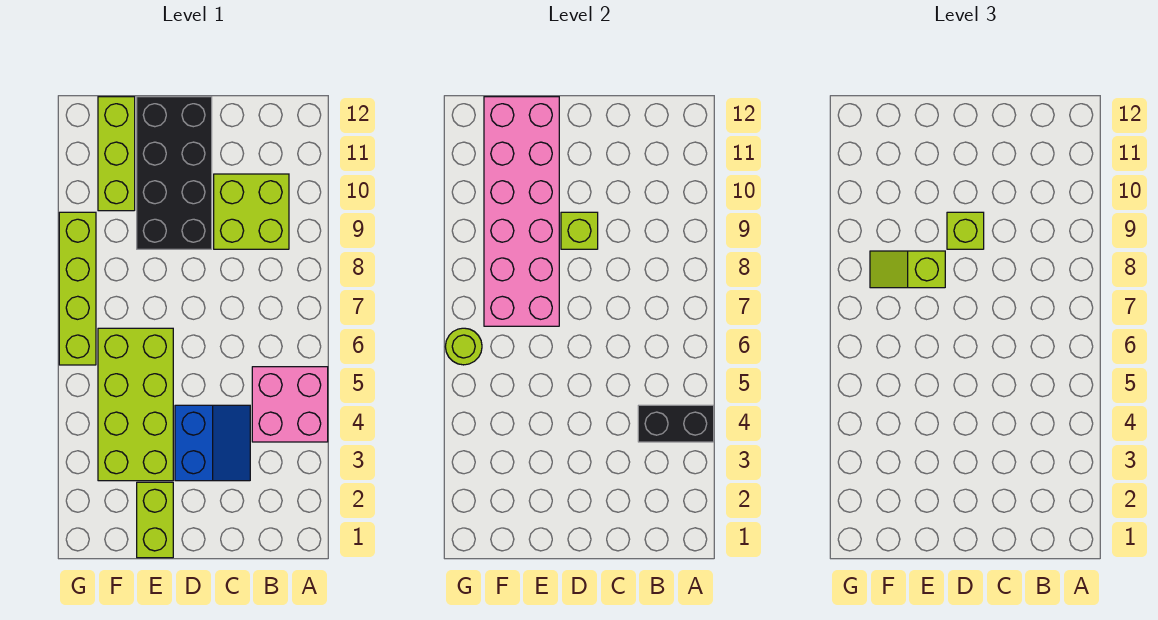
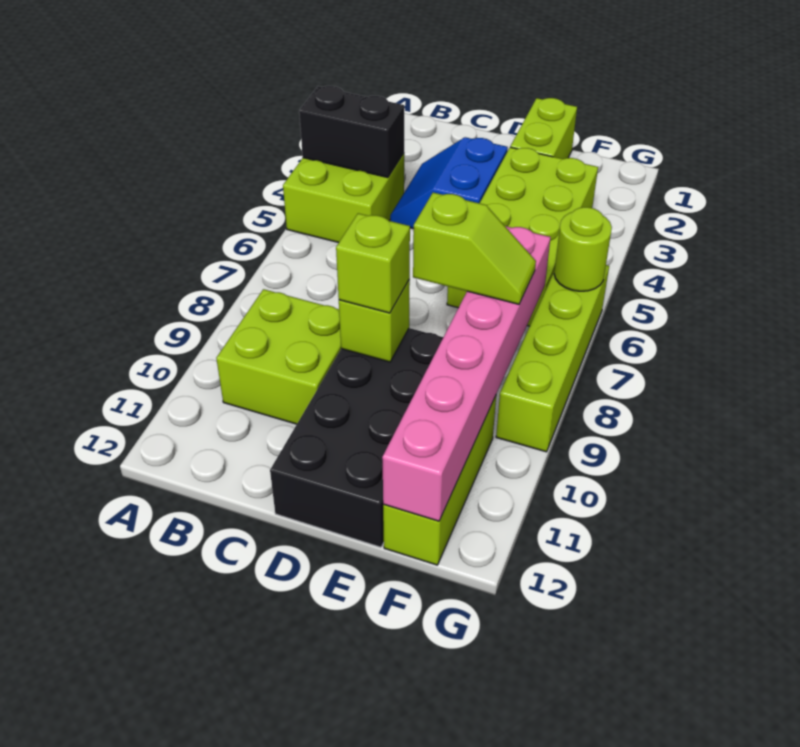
pink 2x2 brick [252,367,328,442] -> lime 2x2 brick [283,154,404,243]
pink 2x6 brick [484,97,559,326] -> pink 1x6 brick [382,226,551,521]

